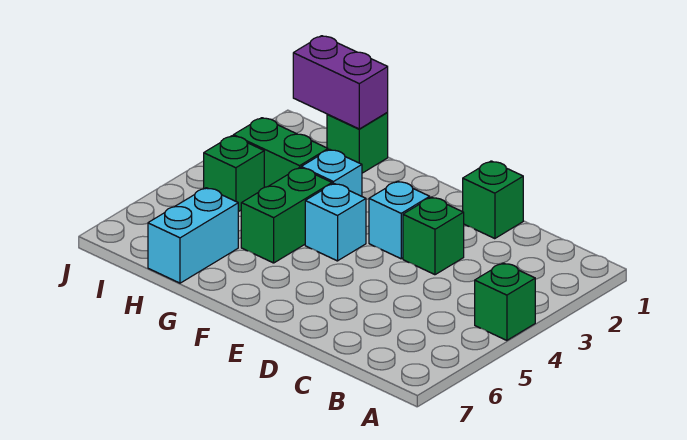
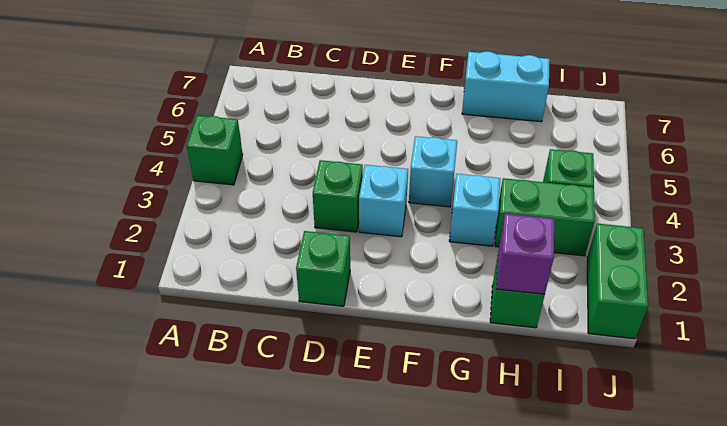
green 1x2 brick [241,168,332,263] -> green 1x2 brick moved to [587,224,648,339]
purple 1x2 brick [293,36,388,129] -> purple 1x1 brick [496,214,554,295]
cyan 1x2 brick [148,188,238,283] -> cyan 1x2 brick turned to [462,51,550,122]

